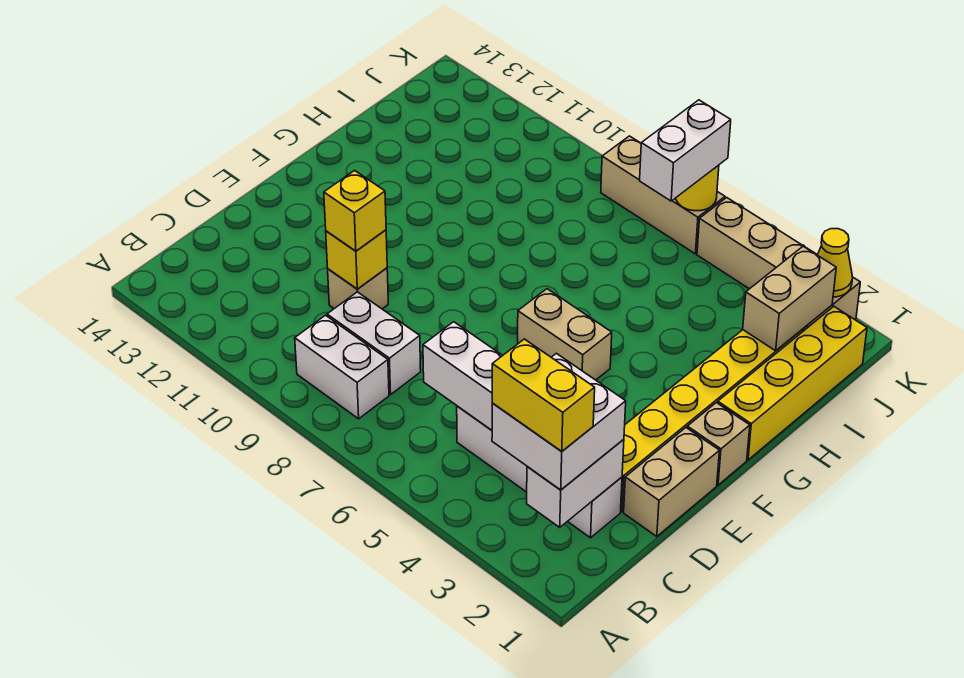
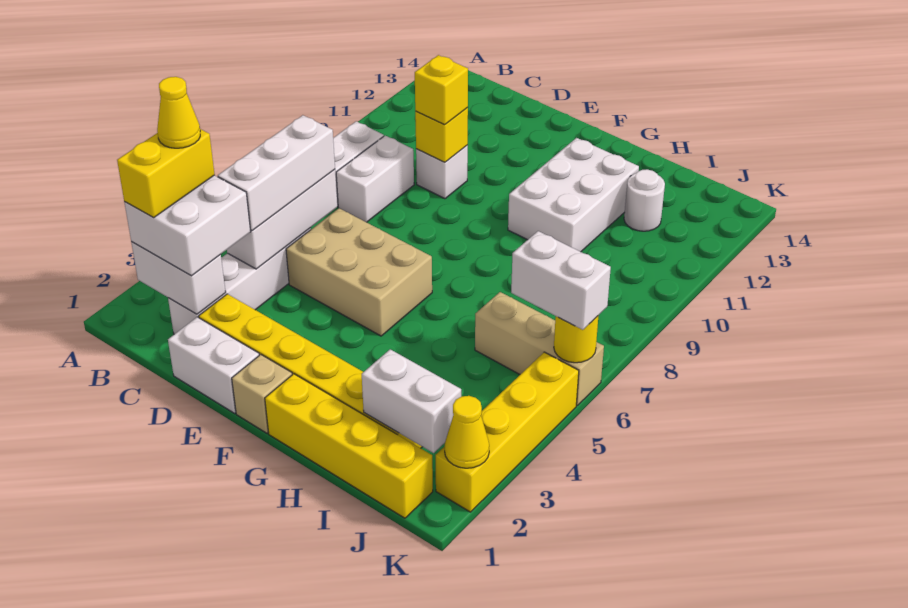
none -> yellow 1x1 cone [157,77,200,148]
none -> white 1x3 brick [218,115,335,231]
tan 1x2 brick [624,428,719,537] -> white 1x2 brick [168,317,259,413]
tan 1x1 brick [328,268,388,309] -> white 1x1 brick [416,145,468,199]
tan 1x2 brick [518,289,612,380] -> tan 2x3 brick [286,208,432,336]
none -> white 2x3 brick [508,138,639,252]
tan 1x2 brick [743,246,836,351] -> white 1x2 brick [362,349,461,453]
none -> white 1x1 round brick [624,169,665,231]
tan 1x4 brick [697,197,860,327] -> yellow 1x4 brick [436,352,579,512]
tan 1x3 brick [601,136,725,254] -> tan 1x3 brick turned to [475,292,604,405]

